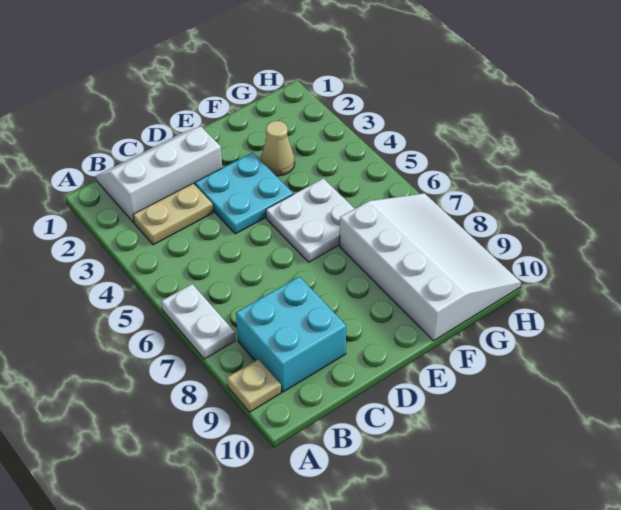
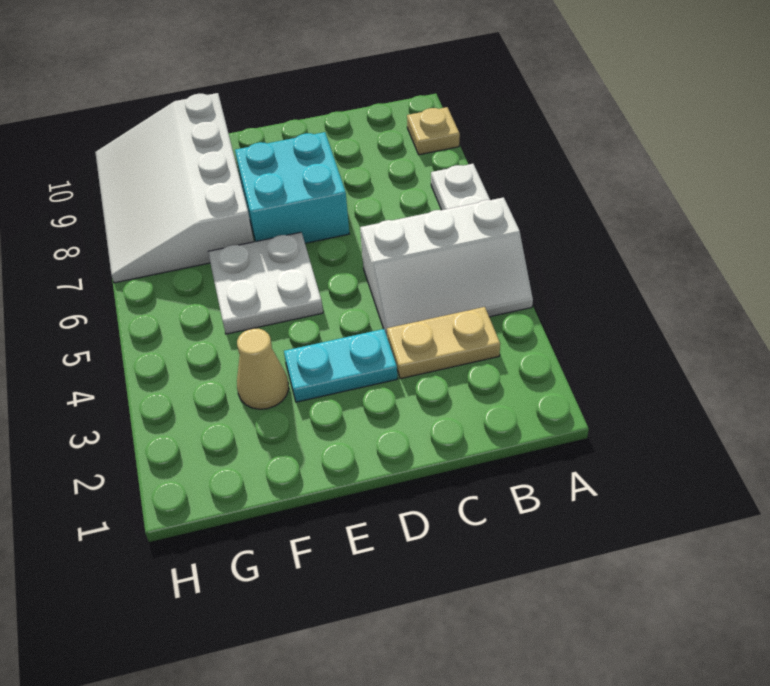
white 2x3 slope [96,127,222,223] -> white 2x3 slope moved to [360,197,533,335]
cyan 2x2 brick [236,277,346,392] -> cyan 2x2 brick moved to [235,132,349,243]
cyan 2x2 plate [195,153,293,234] -> cyan 1x2 plate [284,329,398,402]

